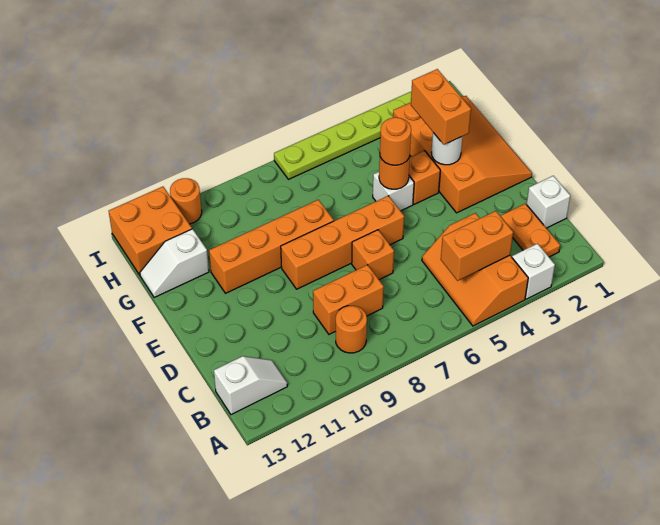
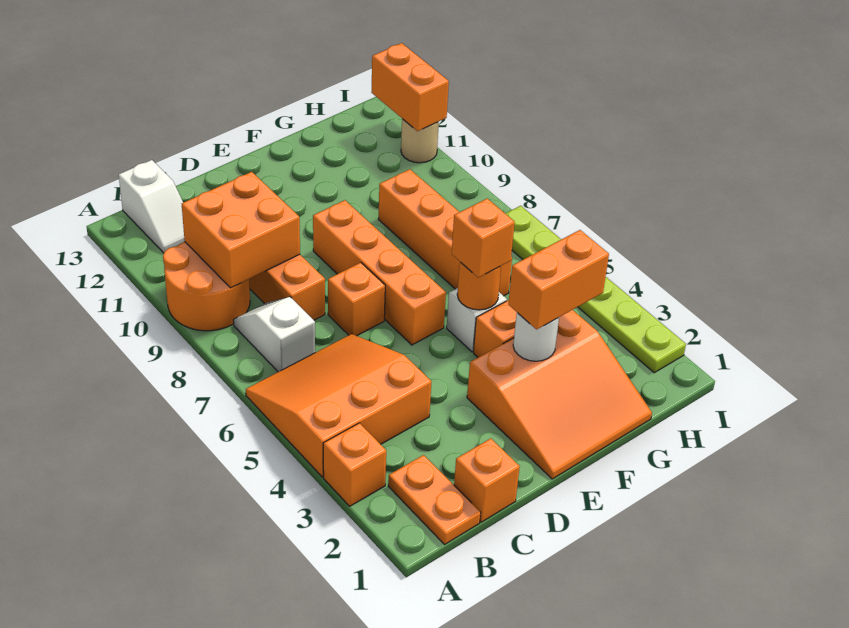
white 1x1 brick [512,243,555,299] -> orange 1x1 brick [323,423,386,506]
orange 2x3 slope [422,213,528,326] -> orange 3x3 slope [246,334,431,477]
orange 1x2 plate [501,204,560,257] -> orange 1x2 plate turned to [388,455,481,544]
orange 1x2 brick [441,211,513,281] -> orange 1x2 brick moved to [371,43,449,131]
orange 1x1 round brick [336,306,367,353] -> orange 2x2 round brick [163,242,250,331]
white 1x1 brick [527,176,570,228] -> orange 1x1 brick [454,438,520,522]
orange 3x4 slope [393,96,532,213] -> orange 3x3 slope [467,310,652,479]
orange 1x1 round brick [380,117,411,165] -> orange 1x1 brick [452,198,515,278]
orange 1x4 brick [209,200,334,293] -> orange 1x4 brick moved to [378,169,512,296]
white 1x2 slope [140,229,209,298] -> white 1x2 slope moved to [233,297,315,372]
orange 2x2 brick [109,187,192,275] -> orange 2x2 brick moved to [182,172,300,288]
orange 1x1 round brick [170,178,202,224] -> tan 1x1 round brick [401,119,439,163]

